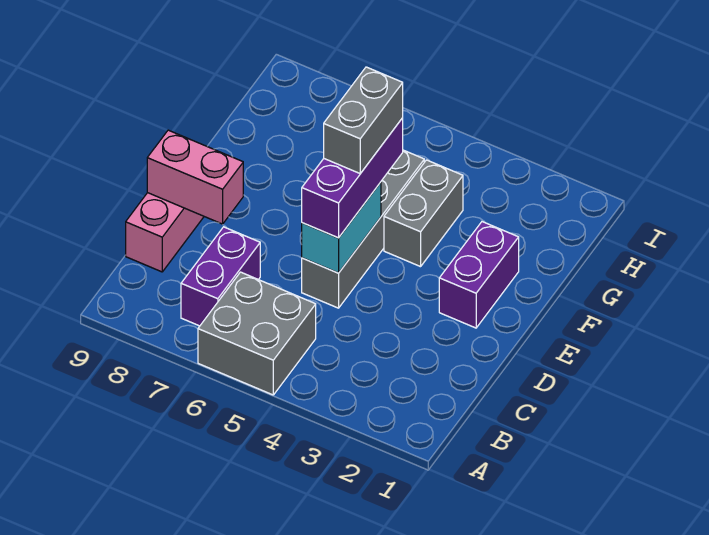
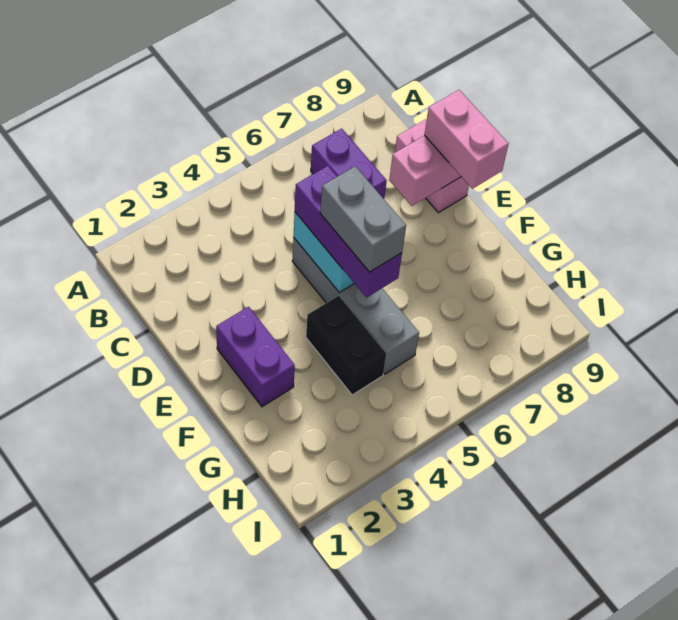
grey 2x2 brick [198,272,316,395] -> none
none -> pink 1x2 brick [425,90,508,189]
grey 1x2 brick [384,160,463,267] -> black 1x2 brick [306,296,386,395]

